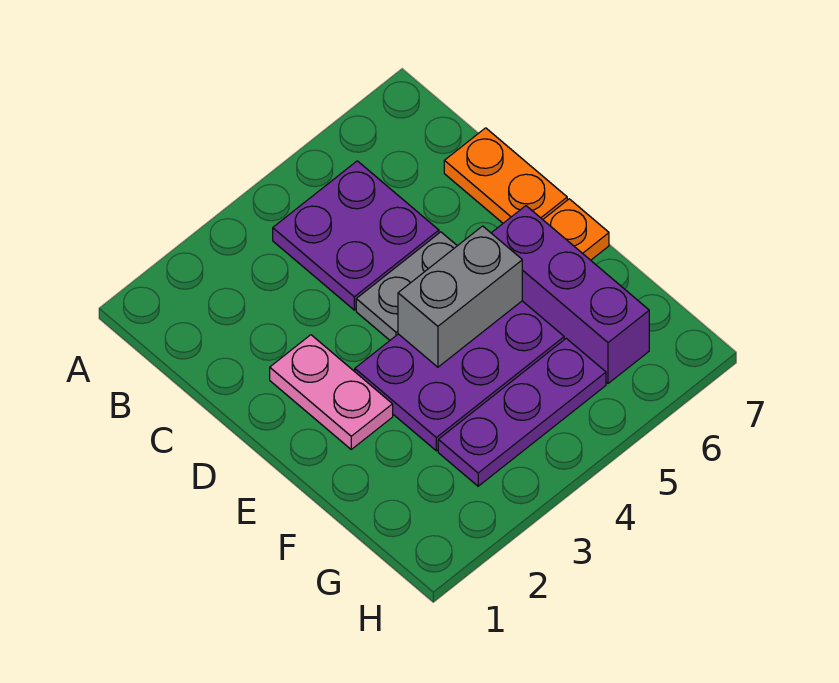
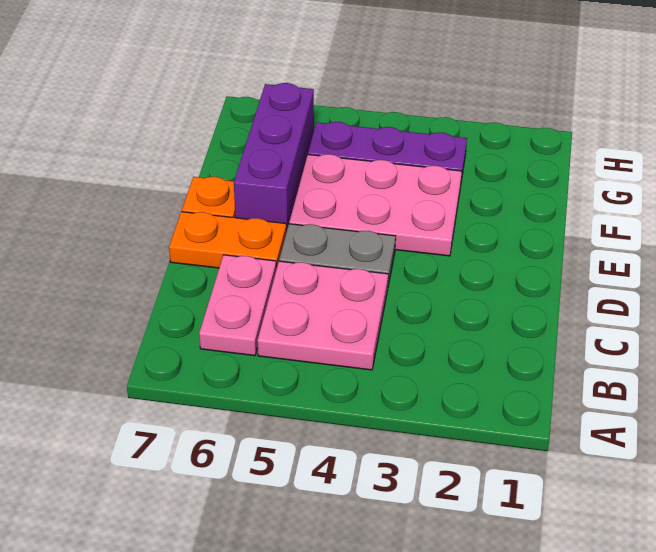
purple 2x2 plate [273,161,439,310] -> pink 2x2 plate [257,261,388,370]
orange 1x2 plate [444,128,567,223] -> orange 1x2 plate turned to [169,212,286,269]
pink 1x2 plate [270,335,393,449] -> pink 1x2 plate moved to [199,255,276,356]
purple 2x3 plate [355,301,564,451] -> pink 2x3 plate [289,154,462,256]
grey 1x2 brick [398,226,522,367] -> none

